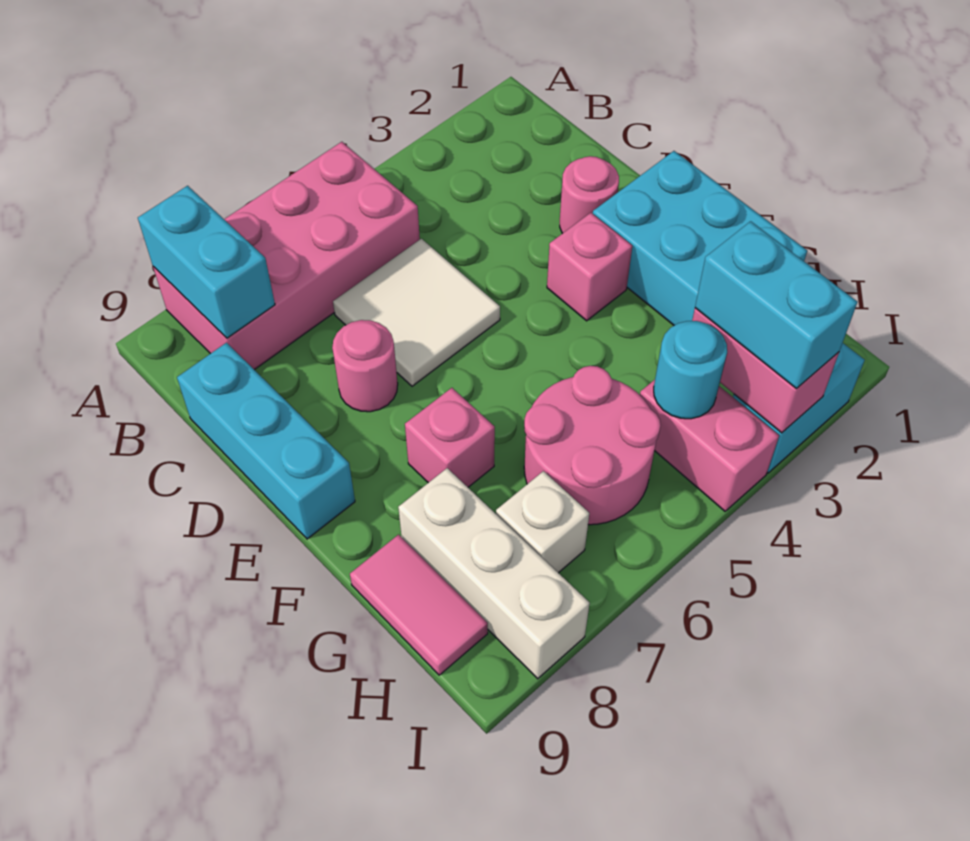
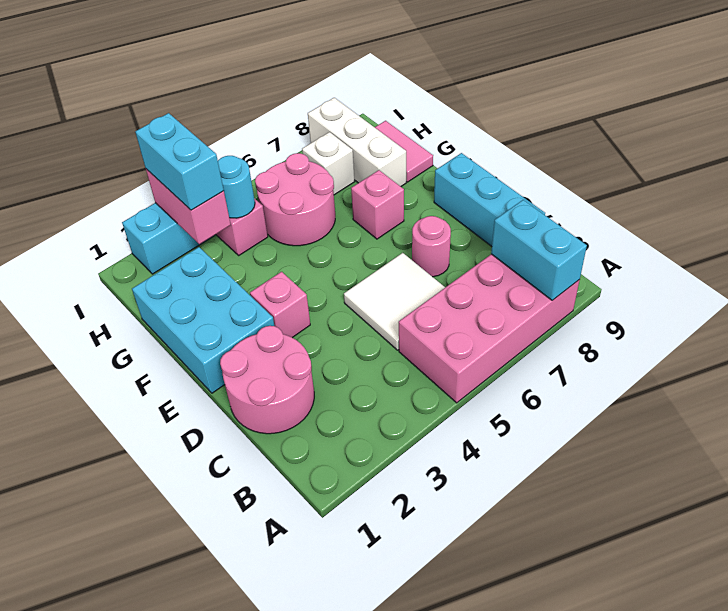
pink 1x1 round brick [560,156,619,233] -> pink 2x2 round brick [220,326,314,434]

